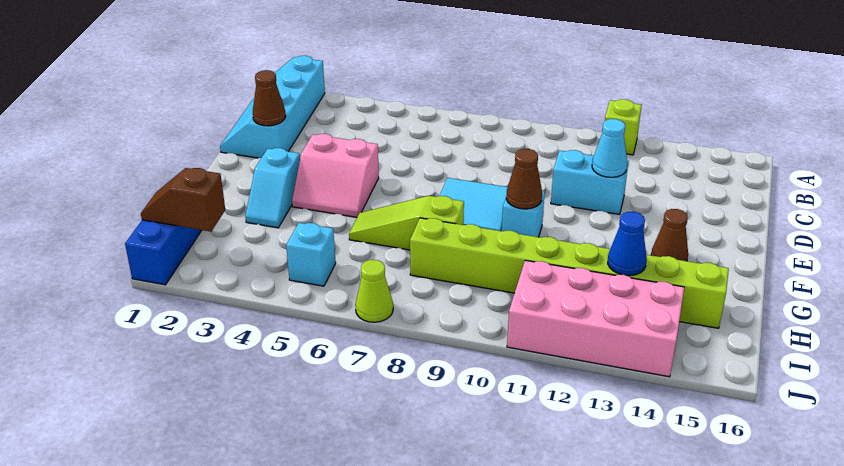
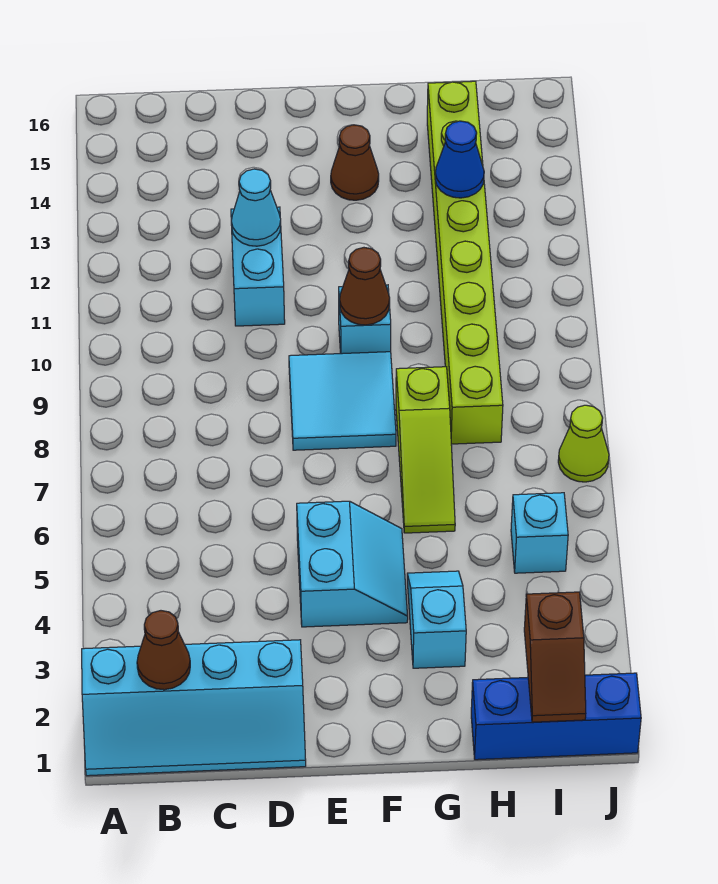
lime 1x1 brick [605,99,642,155] -> none
brown 1x1 cone [253,70,286,126] -> brown 1x1 cone moved to [137,611,190,690]
pink 2x2 slope [292,134,379,217] -> cyan 2x2 slope [297,501,408,627]
cyan 1x2 slope [245,148,300,228] -> cyan 1x2 slope turned to [407,571,466,668]
pink 2x4 brick [507,260,684,377] -> none

